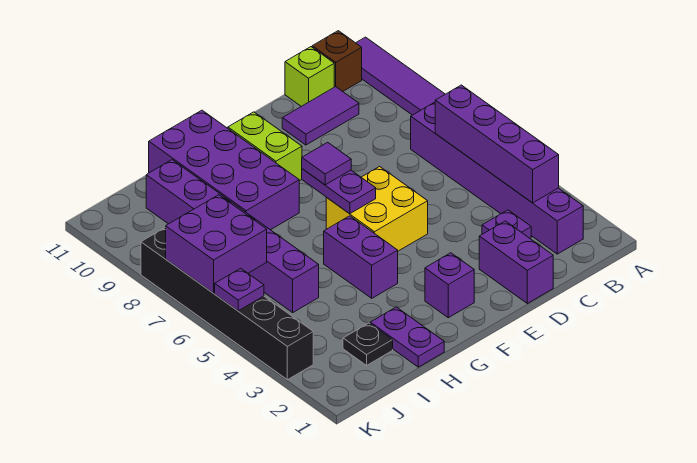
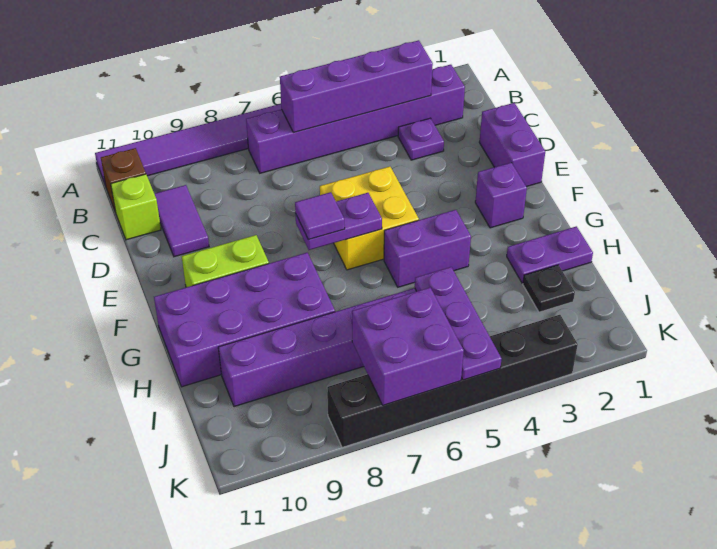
purple 1x2 brick [479,221,553,303] -> purple 1x2 brick turned to [479,103,545,187]
purple 1x1 plate [215,268,264,311] -> purple 1x3 plate [415,267,502,380]

